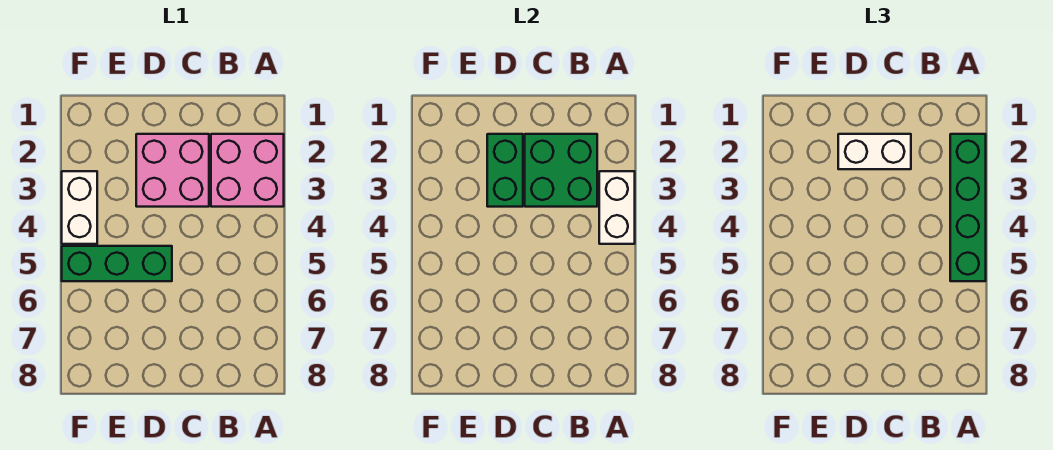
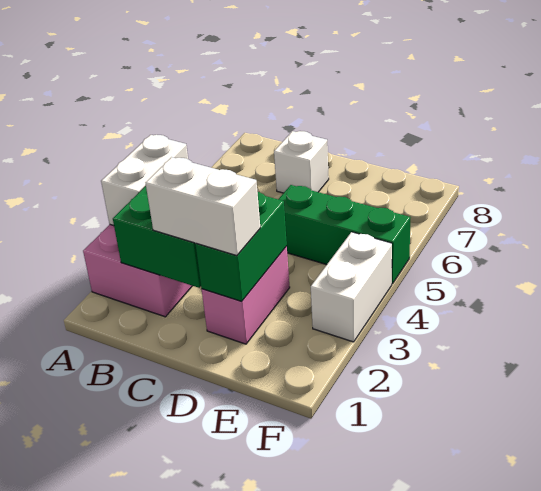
green 1x4 brick [950,134,986,281] -> none
pink 2x2 brick [136,134,209,207] -> pink 1x2 brick [202,246,290,344]
none -> white 1x1 brick [274,131,329,193]

